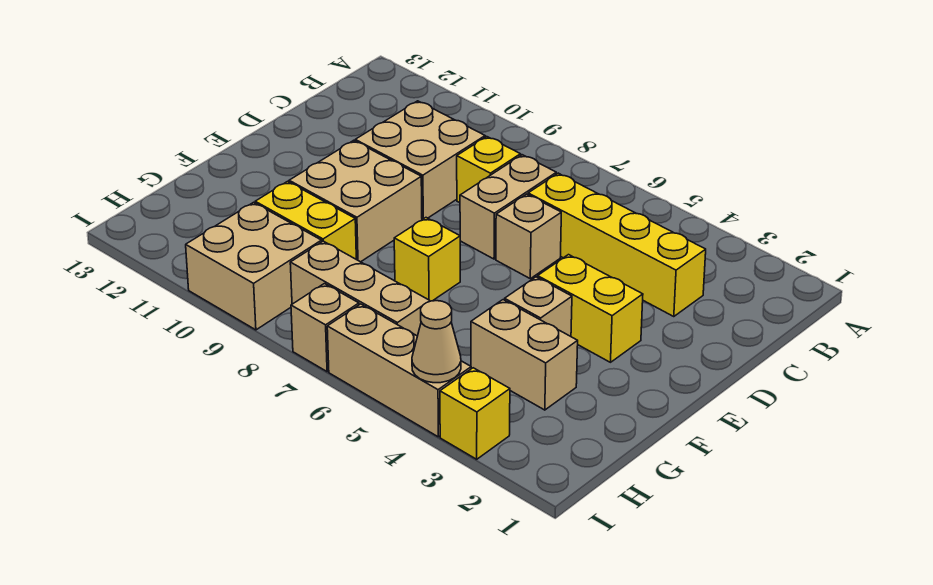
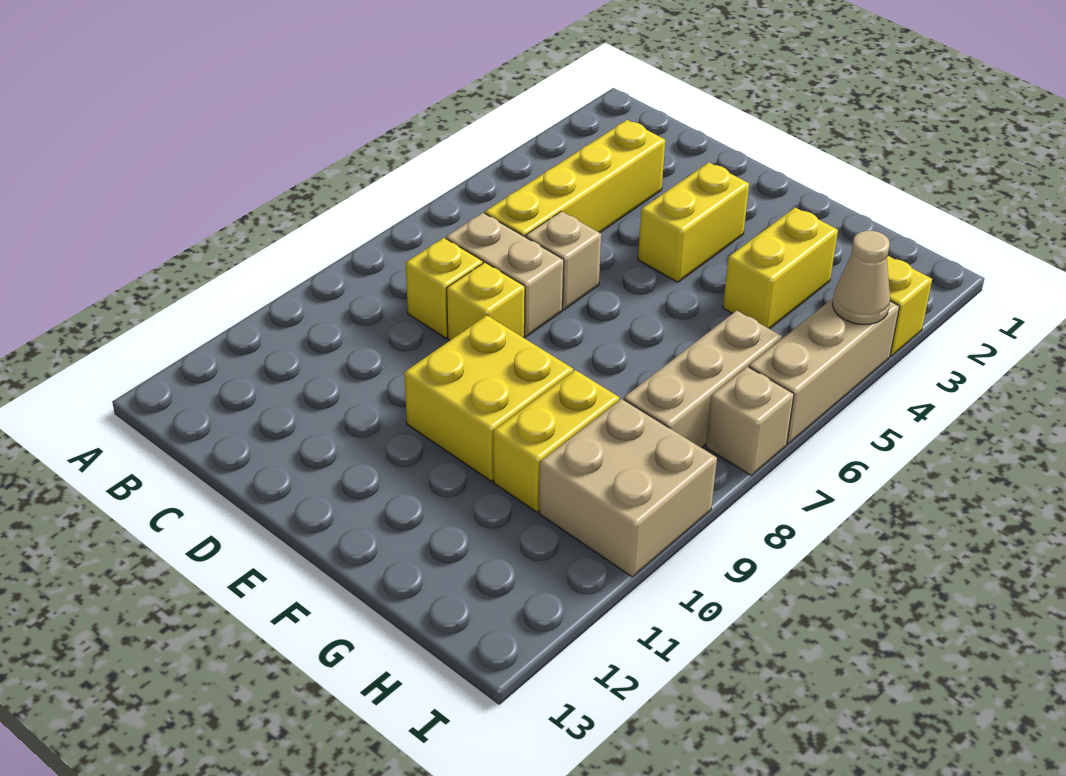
tan 2x2 brick [355,101,485,220] -> none
tan 2x2 brick [289,140,422,262] -> yellow 2x2 brick [404,315,573,481]
tan 1x1 brick [505,277,572,336] -> none
yellow 1x1 brick [394,218,460,301] -> yellow 1x1 brick moved to [447,262,525,341]
tan 1x2 brick [471,300,578,410] -> yellow 1x2 brick [723,207,838,329]

